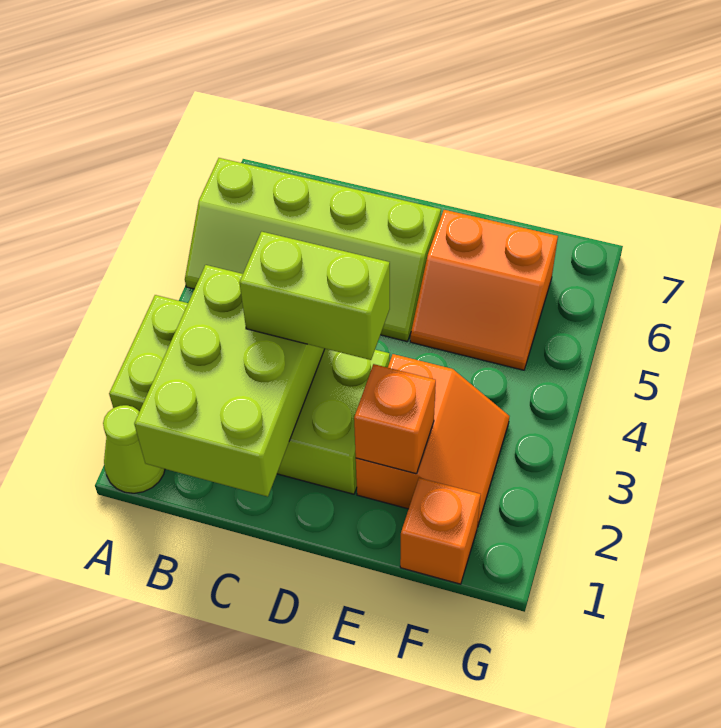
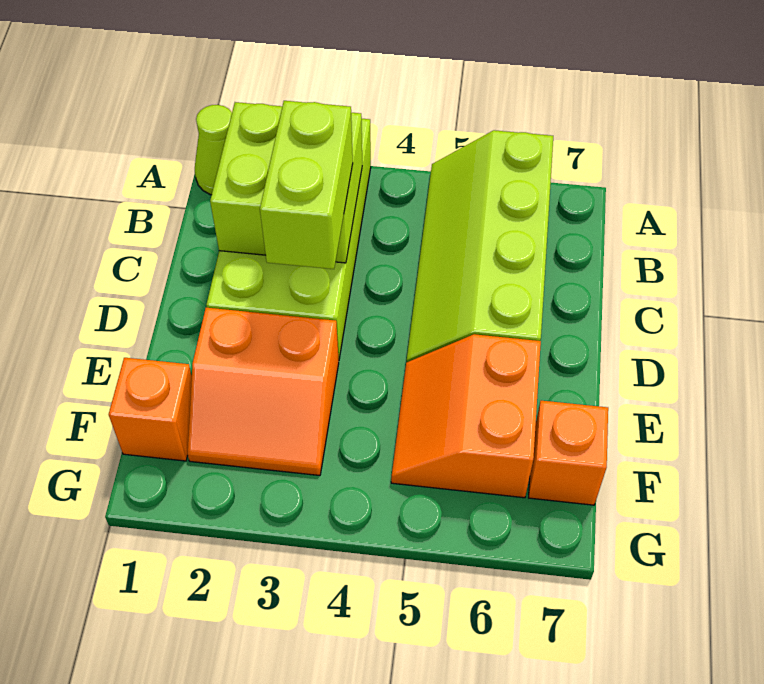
lime 2x3 brick [134,265,325,497] -> lime 2x2 brick [210,102,362,263]
orange 1x1 brick [354,364,436,474] -> orange 1x1 brick moved to [529,401,608,505]

